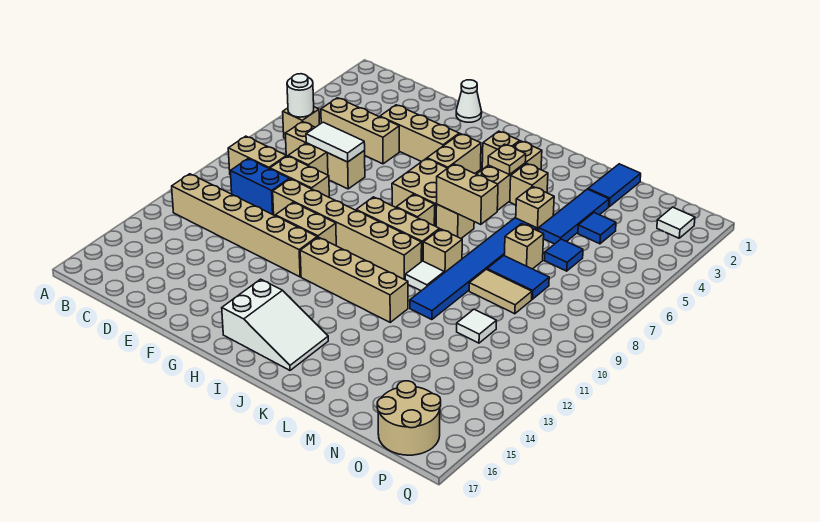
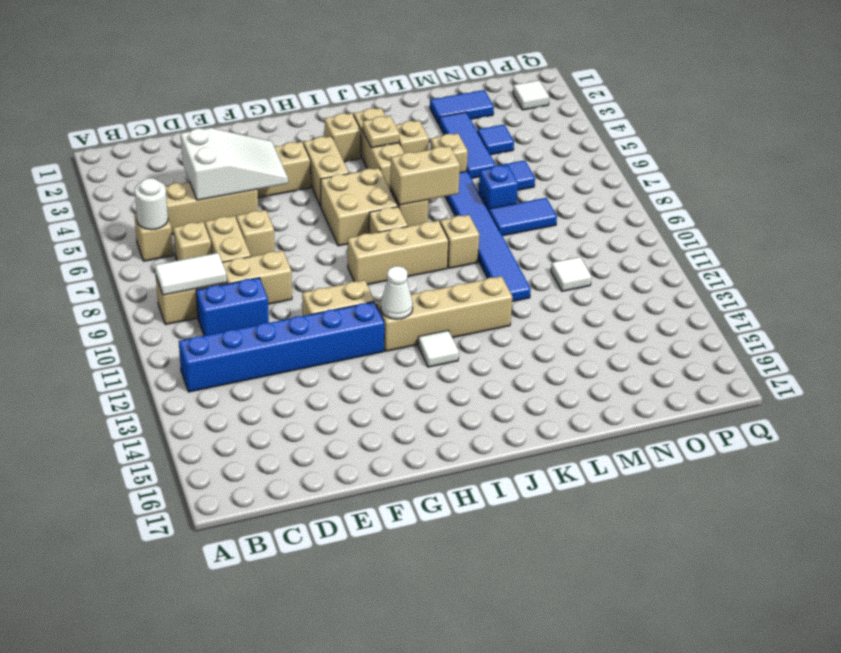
tan 1x6 brick [172,174,317,277] -> blue 1x6 brick [179,301,384,392]
white 1x2 tile [306,122,365,162] -> white 1x2 tile moved to [155,253,227,295]
tan 1x6 brick [273,179,422,280] -> none
white 1x1 cone [456,80,482,122] -> white 1x1 cone moved to [381,266,413,319]
white 2x3 slope [222,279,328,370] -> white 2x3 slope moved to [180,128,288,200]
white 1x1 tile [405,261,444,291] -> white 1x1 tile moved to [418,330,459,367]
blue 1x2 tile [588,164,641,207] -> blue 1x2 tile turned to [430,90,494,124]
tan 1x1 brick [504,224,544,269] -> blue 1x1 brick [479,165,518,210]
tan 1x2 tile [469,269,532,314] -> none
tan 2x2 round brick [377,381,441,455] -> none

